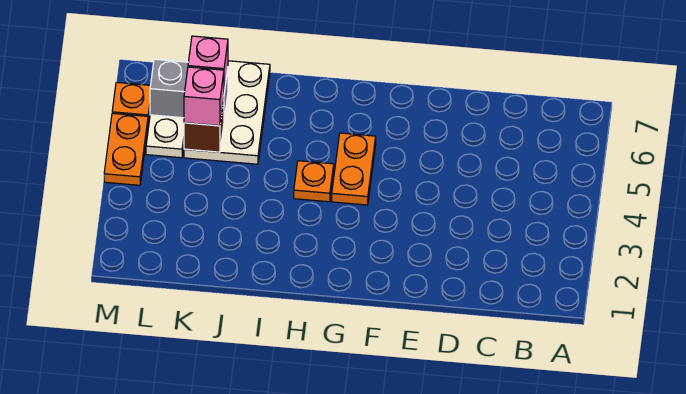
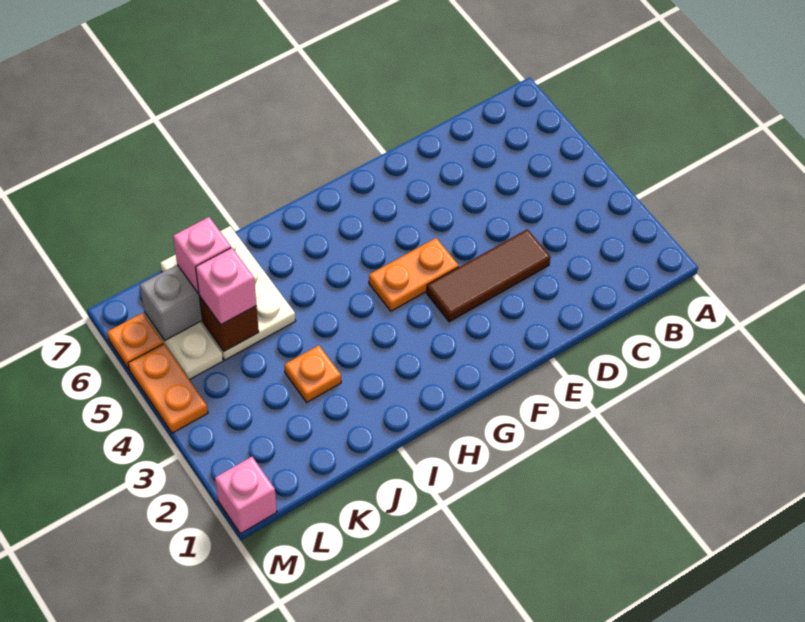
none -> brown 1x3 tile [427,229,550,322]
orange 1x2 plate [332,133,376,205] -> orange 1x2 plate turned to [369,238,459,311]
orange 1x1 plate [294,161,334,202] -> orange 1x1 plate moved to [284,345,341,402]
none -> pink 1x1 brick [215,457,277,534]

